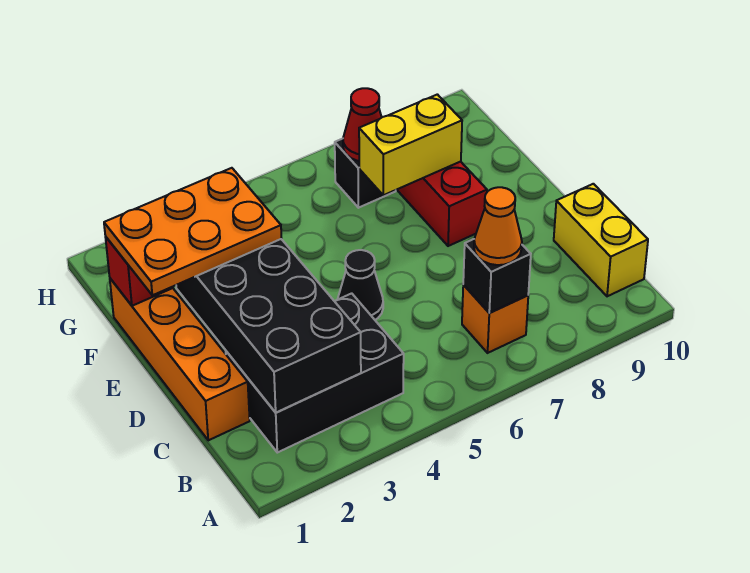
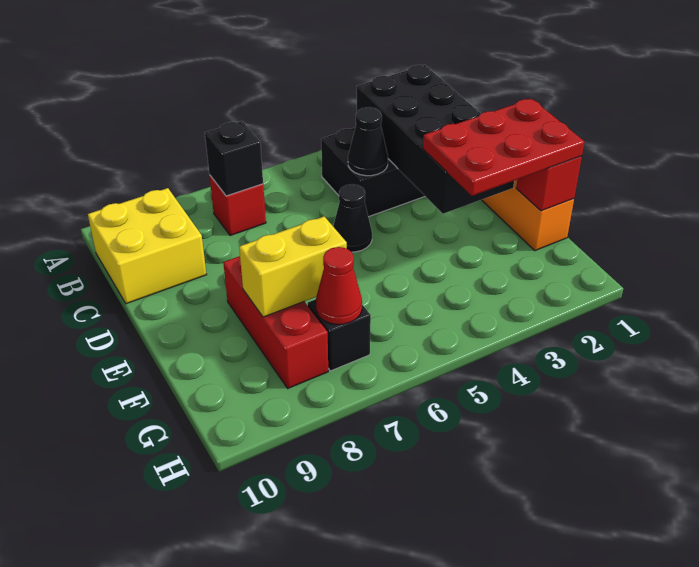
orange 1x1 brick [462,284,528,353] -> red 1x1 brick [209,175,266,236]
orange 1x1 cone [474,187,522,265] -> none
yellow 1x2 brick [554,184,648,296] -> yellow 2x2 brick [88,188,207,304]
none -> black 1x1 cone [348,107,388,176]
orange 2x3 plate [104,168,281,295] -> red 2x3 plate [423,99,584,196]

